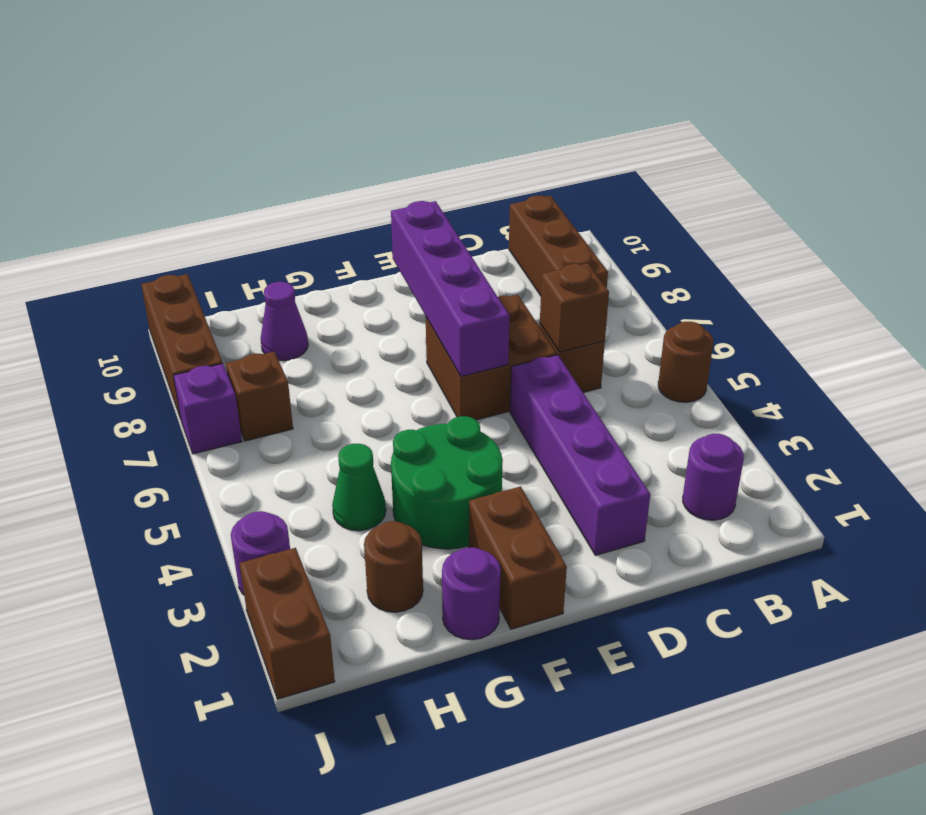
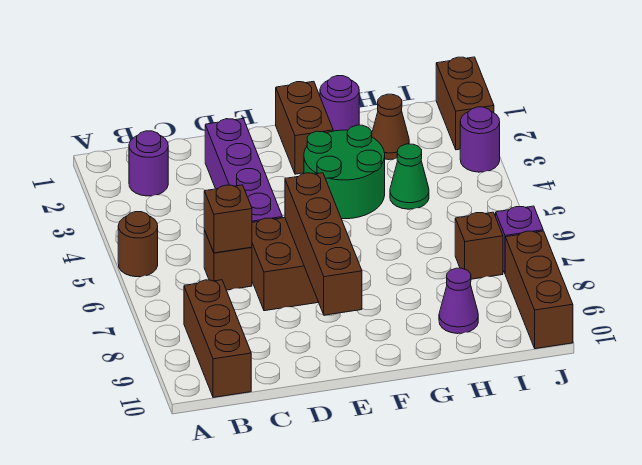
purple 1x4 brick [391,201,509,376] -> brown 1x4 brick [285,173,362,315]
brown 1x1 round brick [364,521,423,612] -> brown 1x1 cone [372,94,409,160]

